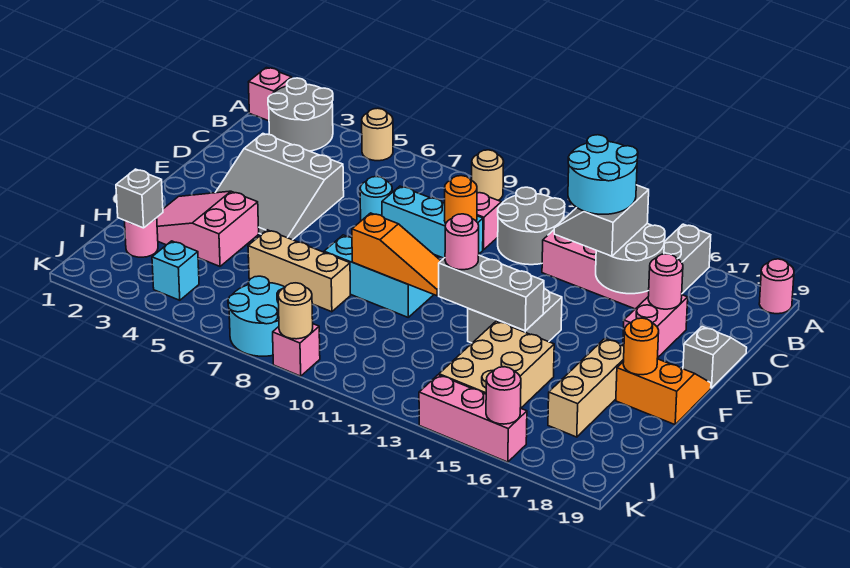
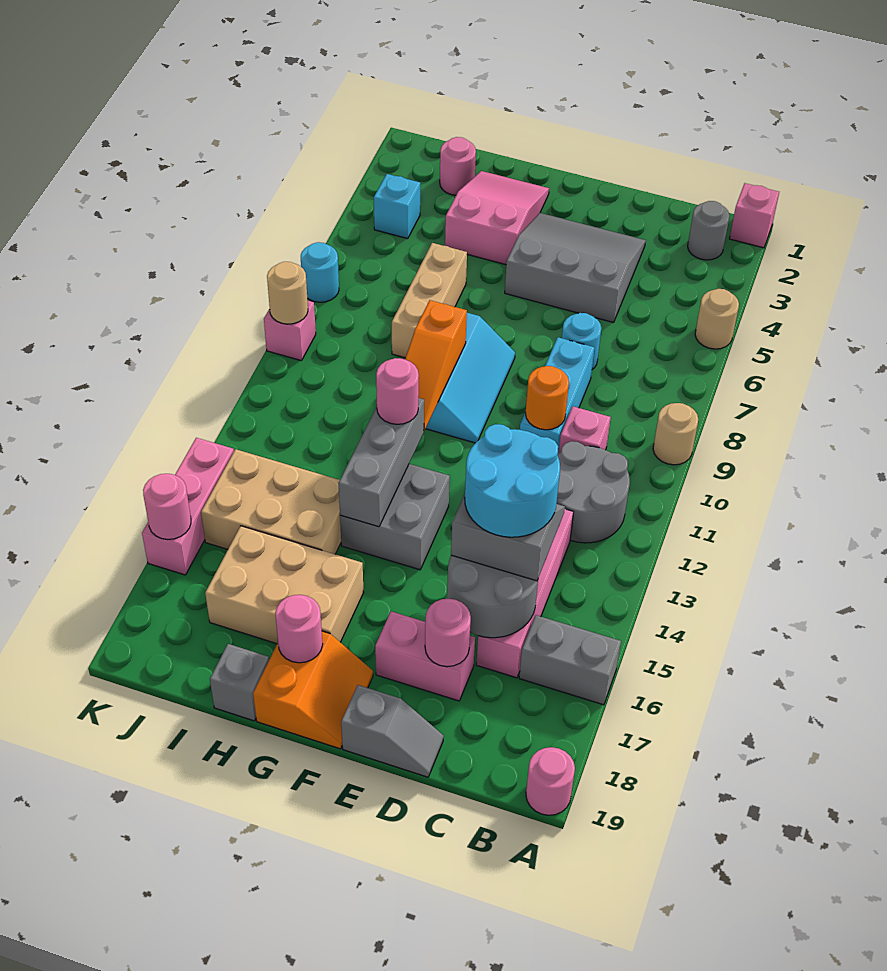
grey 2x2 round brick [268,78,333,151] -> grey 1x1 round brick [688,201,730,260]
grey 3x3 slope [216,134,344,240] -> grey 3x3 slope turned to [505,213,646,323]
tan 1x3 brick [548,339,624,437] -> tan 2x3 brick [205,526,364,644]
orange 1x1 round brick [623,318,659,375] -> pink 1x1 round brick [275,595,323,663]
grey 1x1 brick [116,169,163,228] -> grey 1x1 brick moved to [210,644,269,721]
cyan 2x2 round brick [228,276,285,356] -> cyan 1x1 round brick [301,242,339,302]

